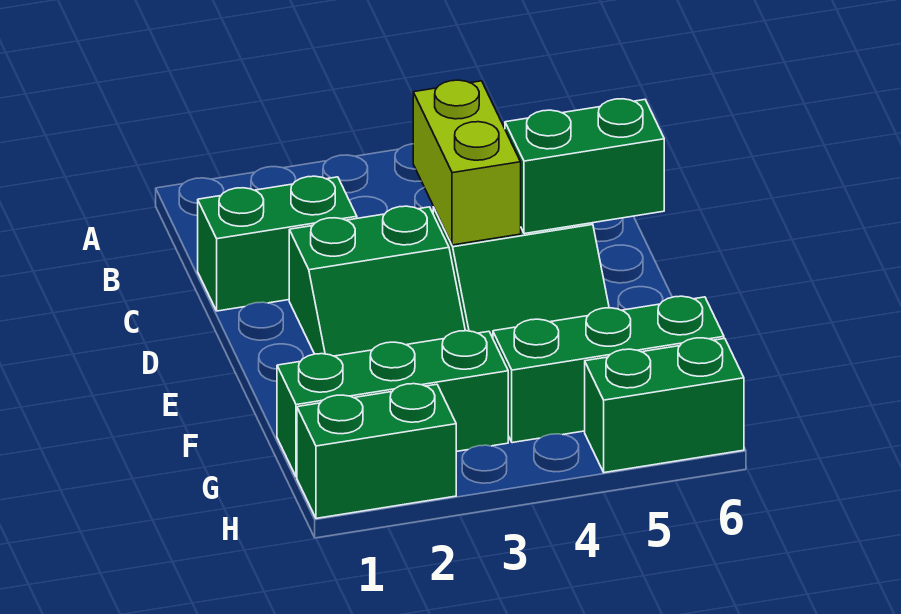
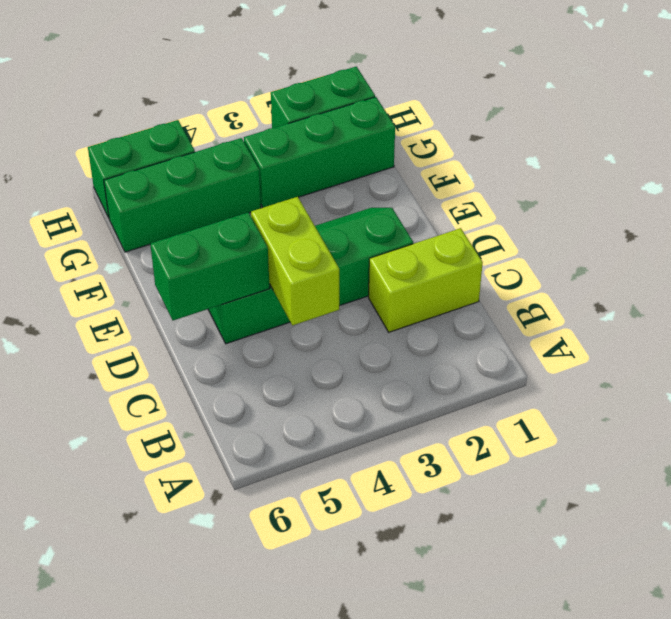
green 1x2 brick [198,176,357,311] -> lime 1x2 brick [369,228,483,332]

